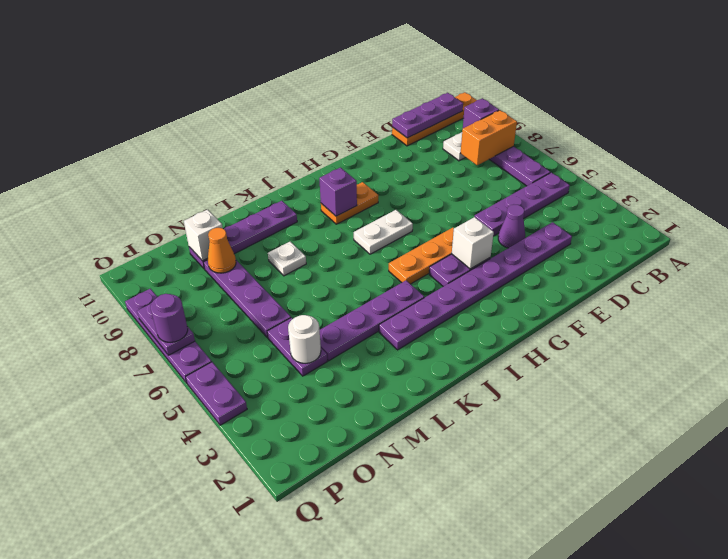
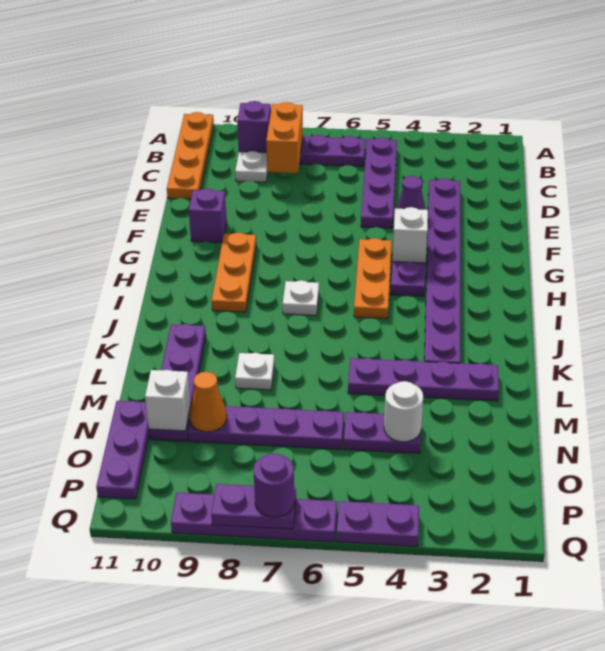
purple 1x3 plate [392,93,463,138] -> purple 1x3 plate moved to [96,401,149,499]
white 1x2 plate [354,210,413,254] -> white 1x1 plate [283,280,319,315]
orange 1x2 plate [321,182,378,224] -> orange 1x3 plate [212,233,256,312]
purple 1x1 brick [319,168,357,216] -> purple 1x1 brick moved to [189,188,227,242]
purple 1x4 plate [320,281,424,361] -> purple 1x4 plate turned to [348,358,499,401]

